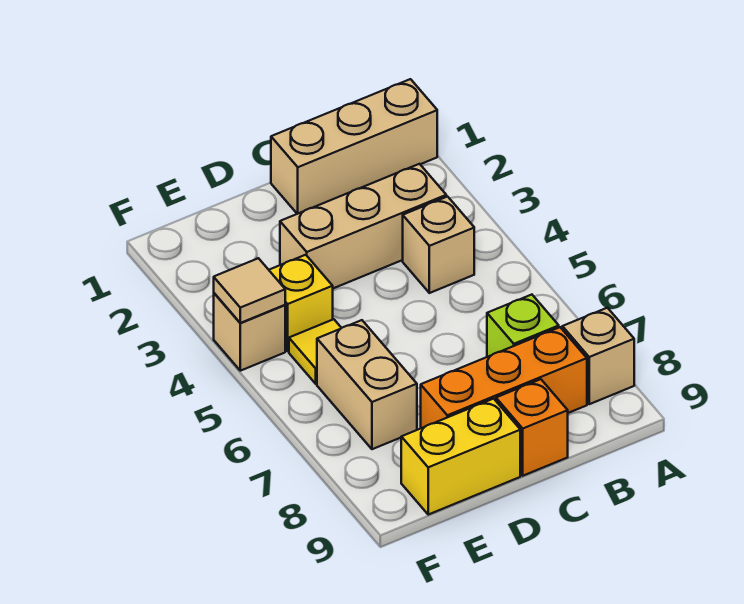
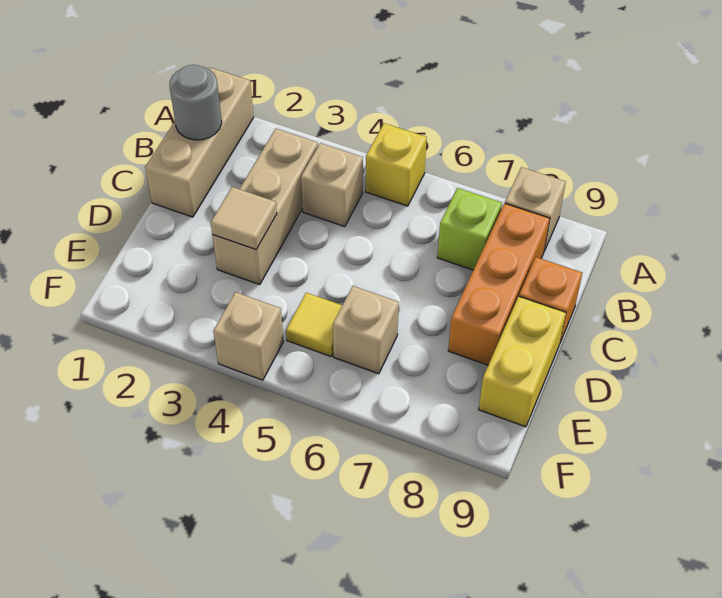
none -> grey 1x1 round brick [170,65,222,140]
yellow 1x1 brick [269,255,333,351] -> yellow 1x1 brick moved to [366,123,427,206]
tan 1x2 brick [317,320,417,449] -> tan 1x1 brick [333,286,399,374]
tan 1x1 tile [214,258,285,323] -> tan 1x1 tile moved to [211,187,277,250]

